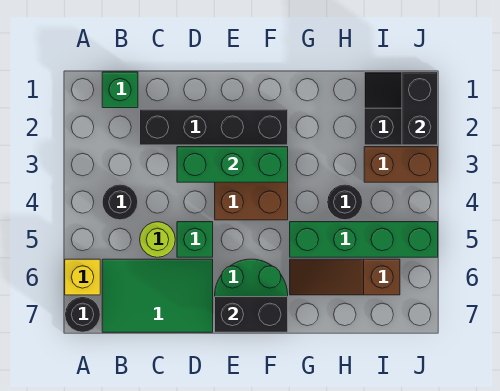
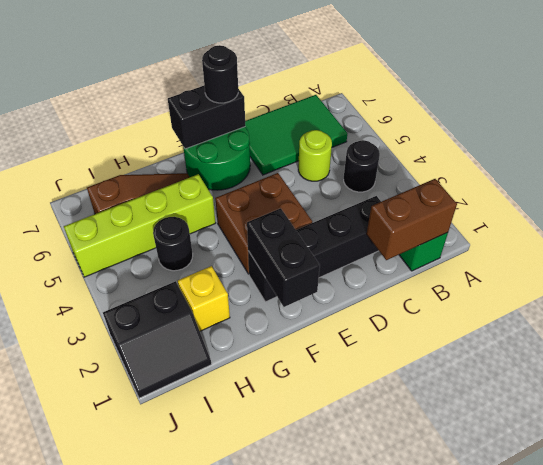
yellow 1x1 brick [65,259,100,295] -> yellow 1x1 brick moved to [178,266,230,331]
black 1x1 round brick [65,297,100,332] -> black 1x1 round brick moved to [202,45,238,103]
green 1x3 brick [177,147,288,182] -> none
green 1x1 brick [177,222,213,257] -> none
green 1x4 brick [290,222,438,257] -> lime 1x4 brick [64,174,215,277]
brown 1x2 brick [364,147,438,182] -> brown 1x2 brick moved to [367,179,457,260]
black 1x2 brick [402,72,438,145] -> black 1x2 brick moved to [247,208,320,307]

